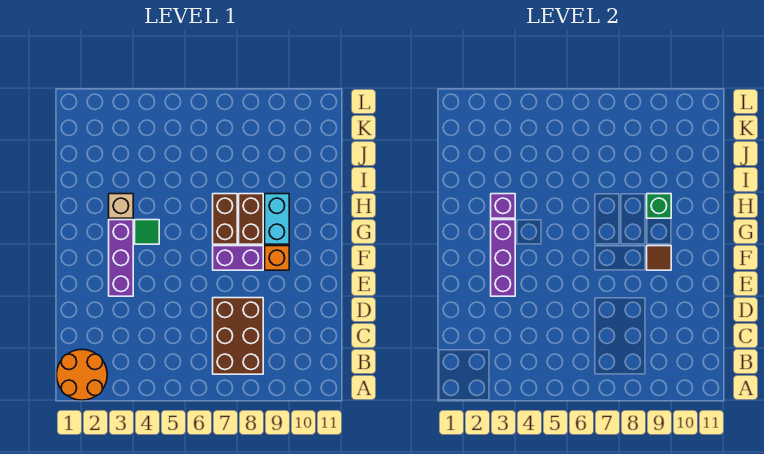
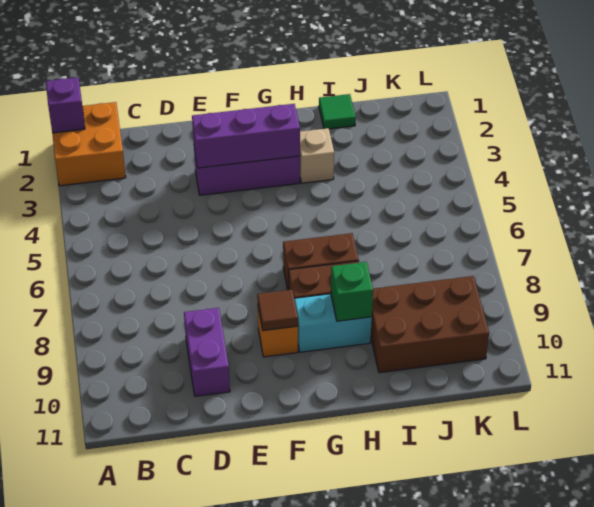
orange 2x2 round brick [57,350,107,400] -> orange 2x2 brick [52,102,126,186]
brown 2x3 brick [213,298,263,374] -> brown 2x3 brick moved to [371,276,489,373]
purple 1x2 brick [213,246,263,270] -> purple 1x2 brick moved to [184,308,230,396]
green 1x1 tile [135,220,159,244] -> green 1x1 tile moved to [319,94,356,129]
purple 1x1 brick [491,194,515,218] -> purple 1x1 brick moved to [46,77,85,133]

